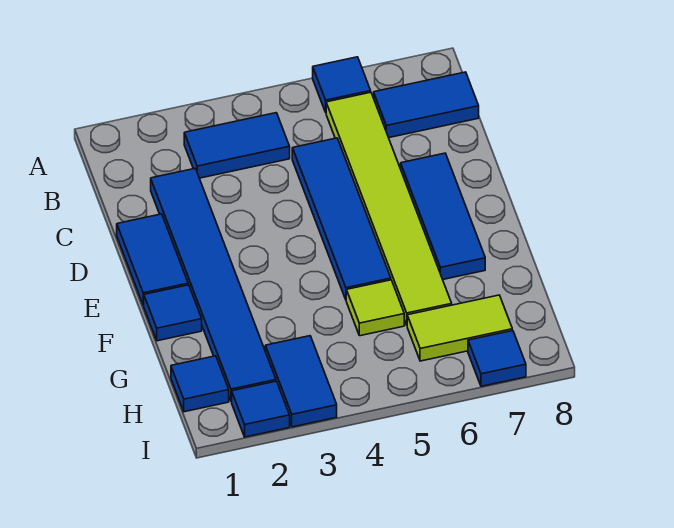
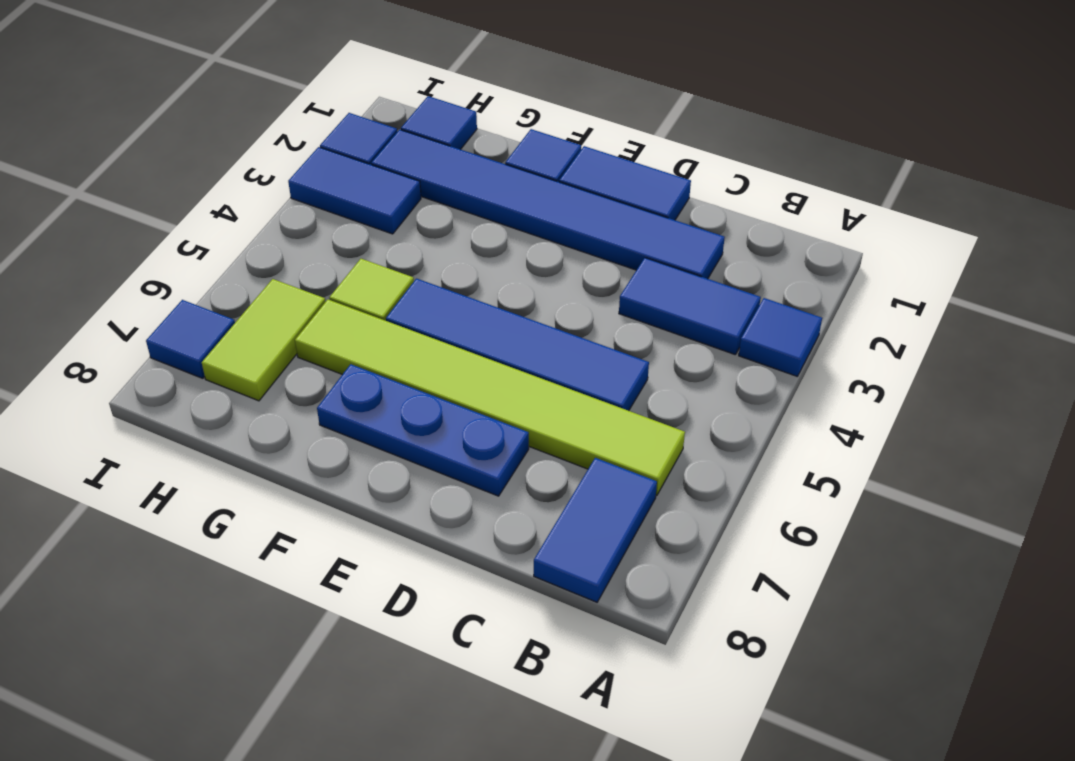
blue 1x1 tile [313,57,371,112] -> blue 1x1 tile moved to [739,298,822,376]
blue 1x2 tile [184,113,290,178] -> blue 1x2 tile turned to [619,258,761,355]
blue 1x3 tile [401,153,485,279] -> blue 1x3 plate [317,364,529,496]

